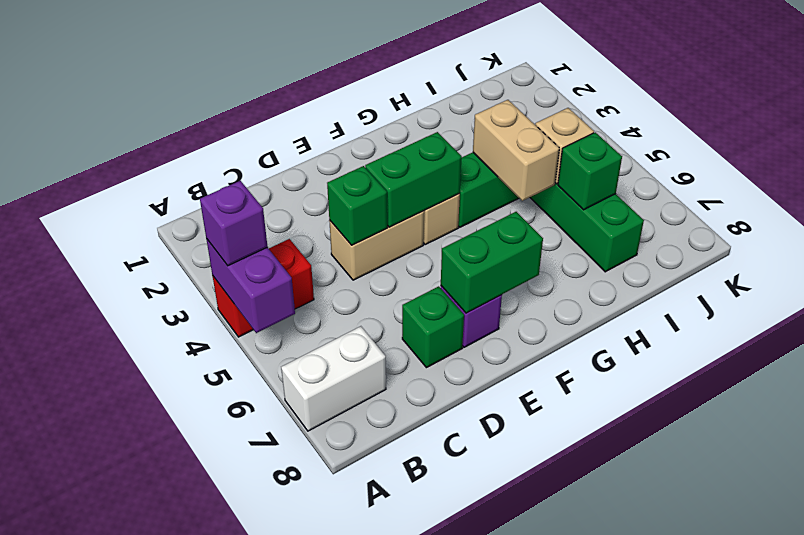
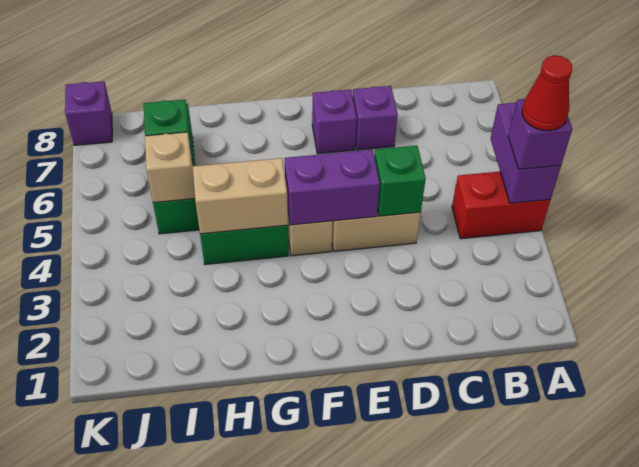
none -> red 1x1 cone [522,55,572,131]
white 1x2 brick [281,326,386,431] -> none
green 1x1 brick [402,286,464,368] -> purple 1x1 brick [353,86,398,150]
green 1x2 brick [365,132,462,227] -> purple 1x2 brick [285,150,380,225]
green 1x2 brick [441,212,543,313] -> none
tan 1x2 brick [473,100,559,201] -> tan 1x2 brick turned to [193,158,288,234]
none -> purple 1x1 brick [65,81,112,145]

